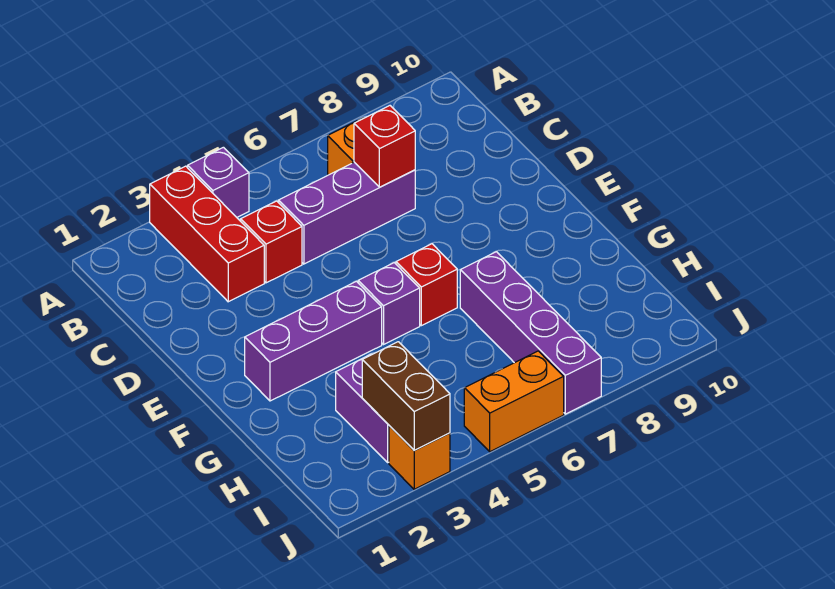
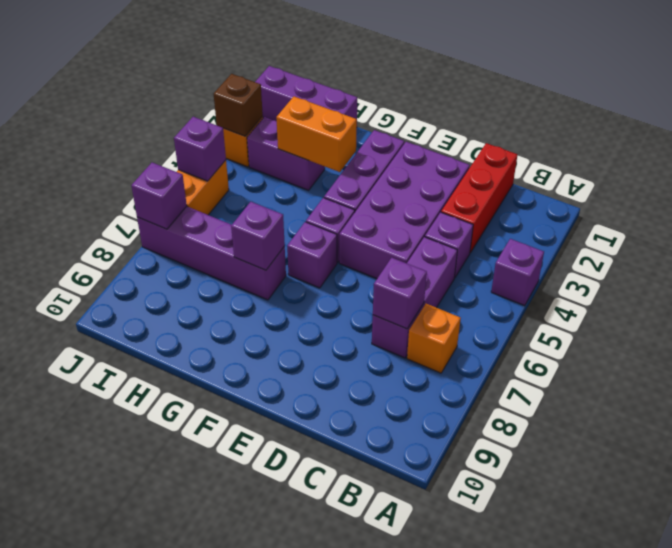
red 1x3 brick [150,166,264,302] -> red 1x3 brick turned to [441,143,518,253]
red 1x1 brick [241,201,302,283] -> purple 1x1 brick [425,212,473,278]
red 1x1 brick [354,106,415,187] -> purple 1x1 brick [373,258,427,329]
none -> purple 2x4 brick [339,142,470,279]
red 1x1 brick [396,244,457,326] -> purple 1x1 brick [287,222,337,288]
none -> orange 1x2 brick [276,96,357,172]
none -> purple 1x1 brick [231,202,285,270]
none -> purple 1x3 brick [255,66,357,121]
brown 1x2 brick [362,342,450,450] -> brown 1x1 brick [214,74,263,136]
none -> purple 1x1 brick [174,117,226,181]
none -> purple 1x1 brick [131,163,187,229]

